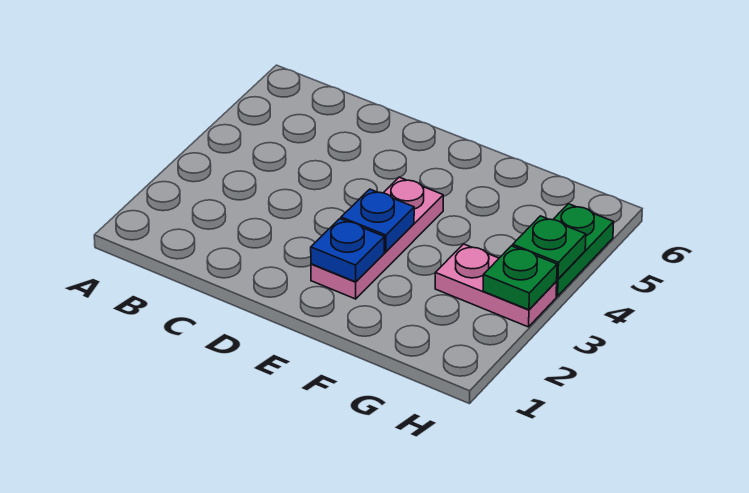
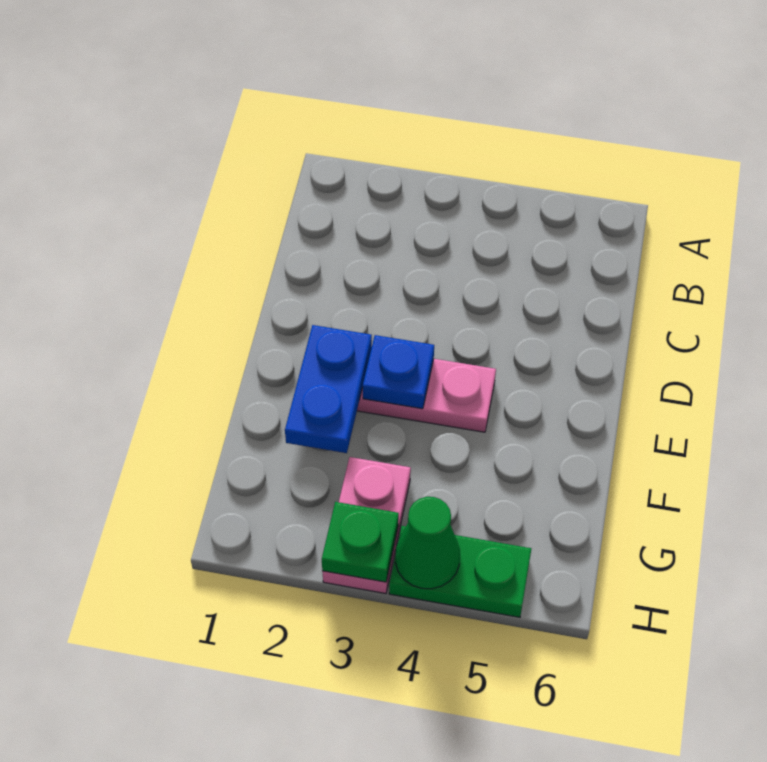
blue 1x1 plate [311,219,384,282] -> blue 1x2 plate [285,325,372,453]
green 1x1 plate [513,216,586,279] -> green 1x1 cone [395,497,460,589]

